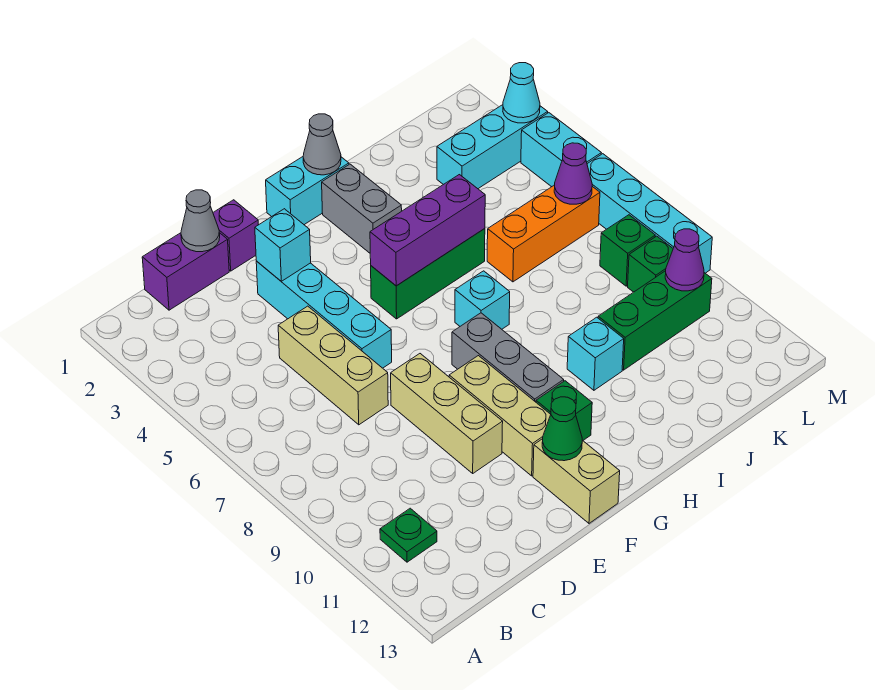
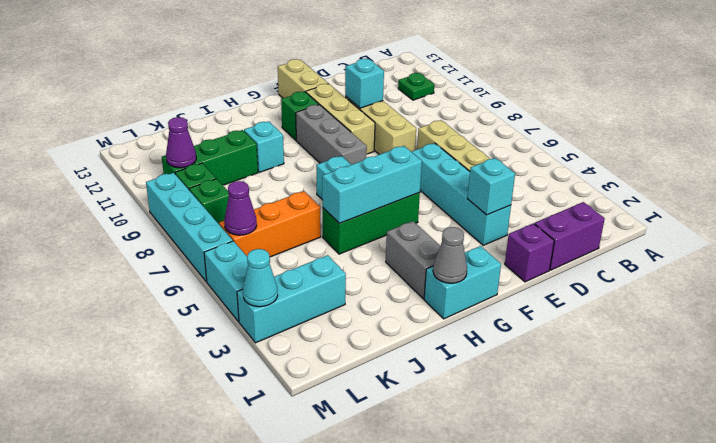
grey 1x1 cone [181,190,220,252] -> none
none -> cyan 1x1 brick [345,59,384,108]
green 1x1 cone [542,397,582,461] -> none
purple 1x3 brick [370,175,485,286] -> cyan 1x3 brick [322,146,422,223]

